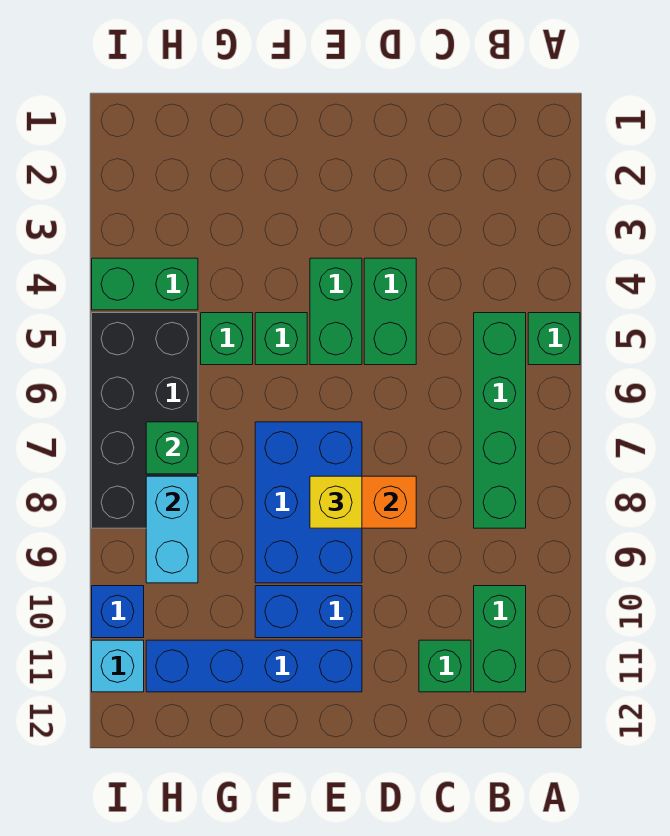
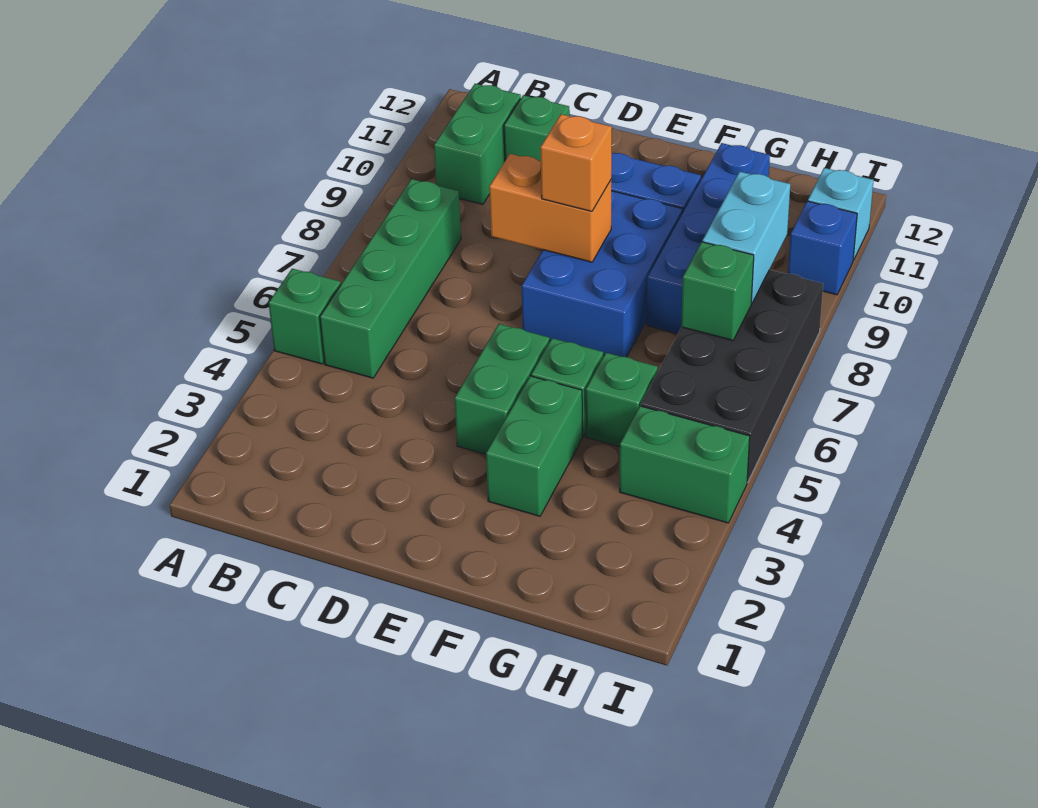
green 1x2 brick [364,258,416,365] -> green 1x2 brick moved to [486,376,583,516]
yellow 1x1 brick [310,476,362,528] -> orange 1x1 brick [540,114,612,212]
blue 1x4 brick [146,640,362,692] -> blue 1x4 brick turned to [647,143,770,334]

